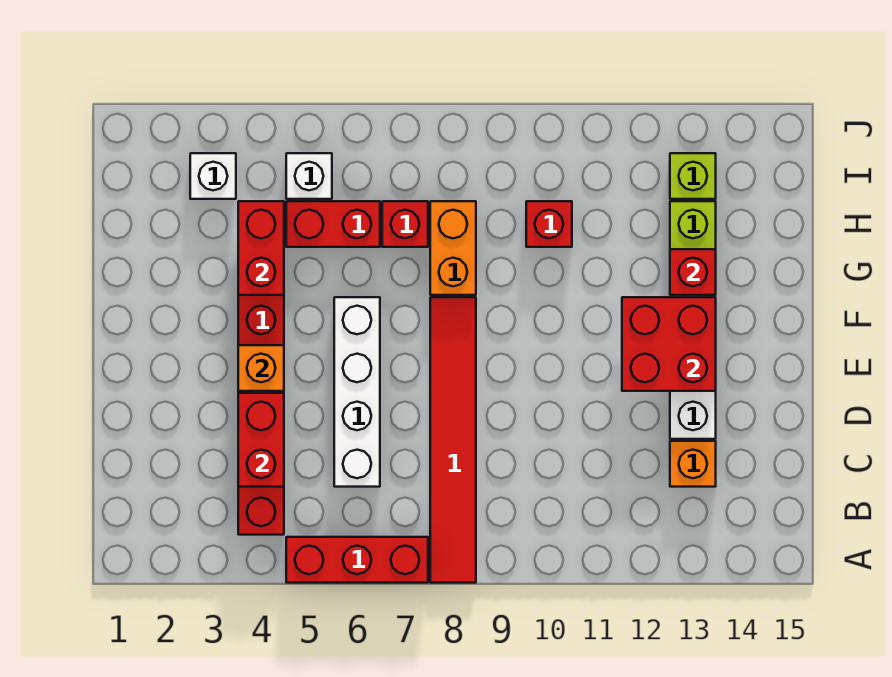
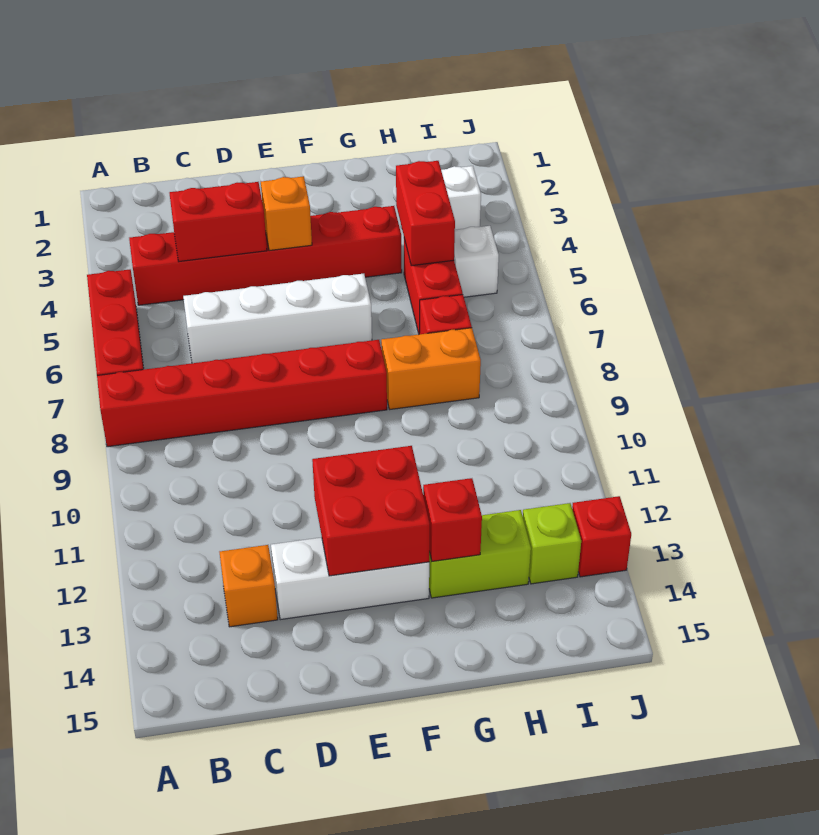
red 1x6 tile [430,297,476,583] -> red 1x6 brick [97,340,387,447]
red 1x2 brick [238,201,284,295] -> red 1x2 brick turned to [396,161,455,266]
red 1x1 brick [526,201,572,247] -> red 1x1 brick moved to [572,496,631,577]

